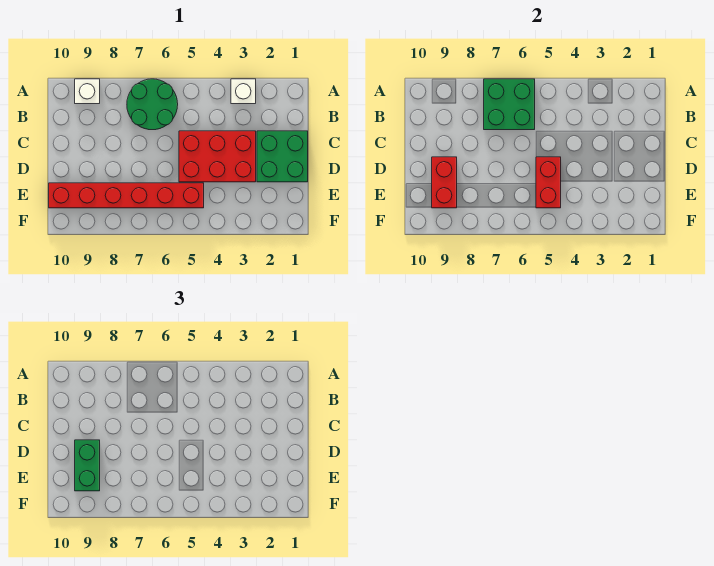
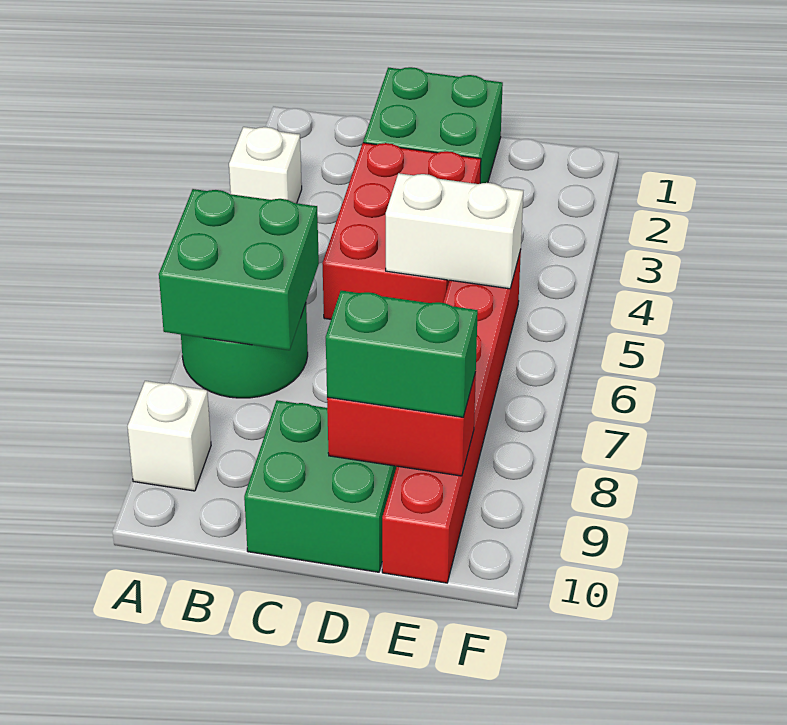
none -> green 2x2 brick [244,400,397,572]
red 1x2 brick [536,157,561,208] -> white 1x2 brick [386,173,523,289]

